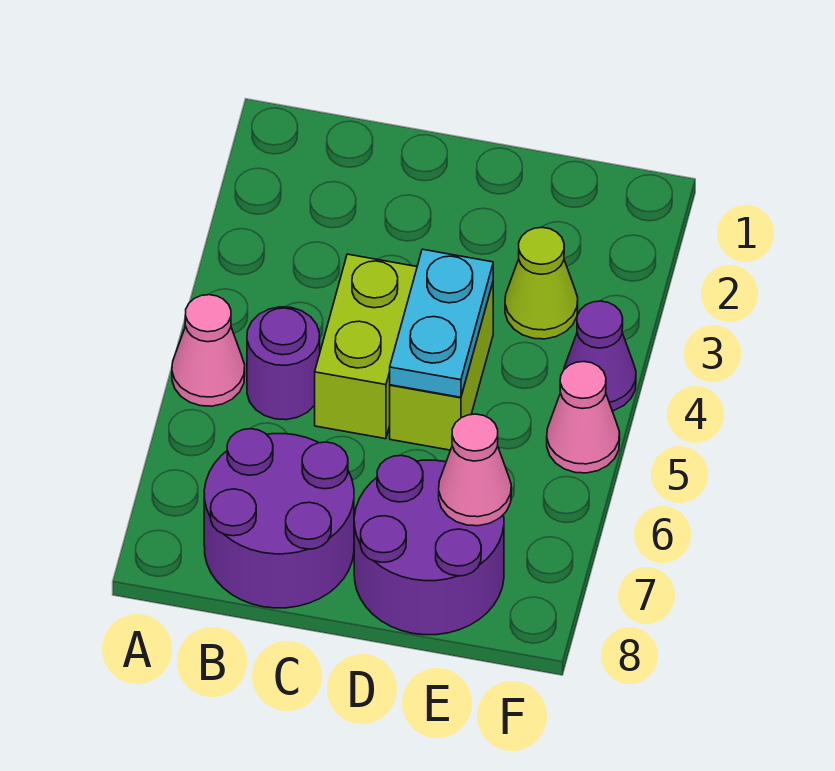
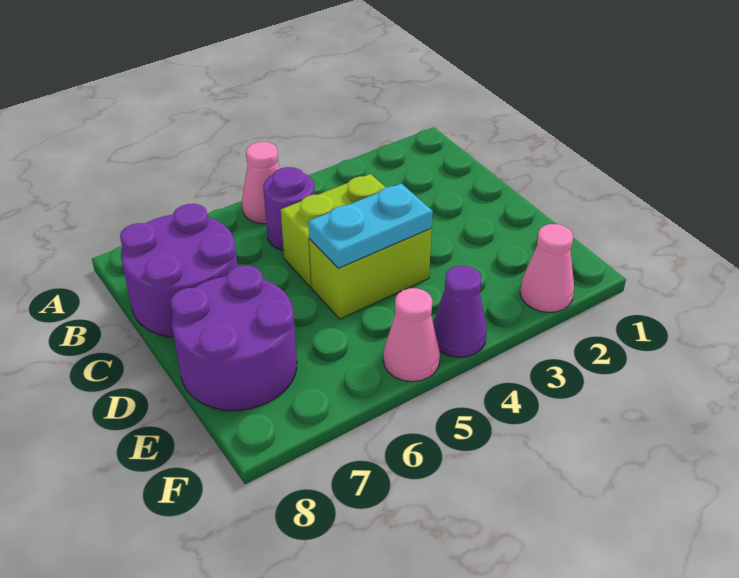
lime 1x1 cone [505,227,578,339] -> none
pink 1x1 cone [439,414,511,526] -> pink 1x1 cone moved to [520,224,574,312]

